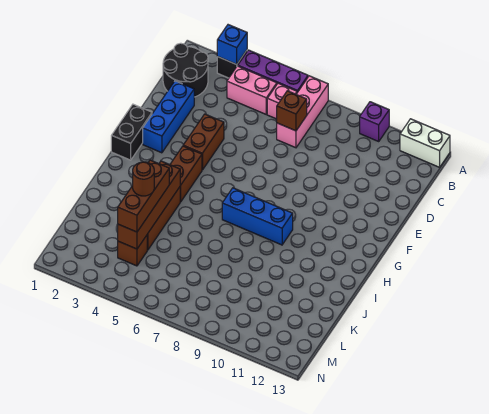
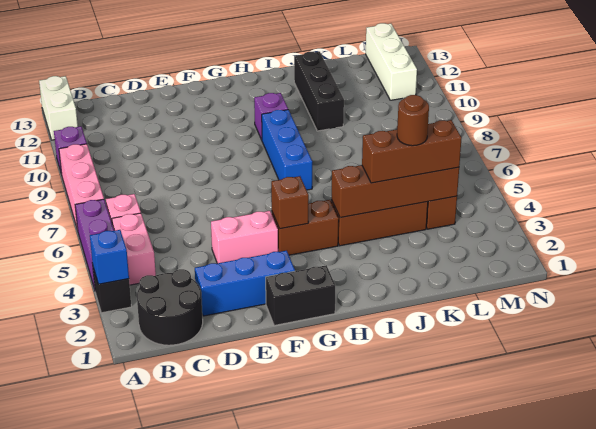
pink 1x3 brick [277,76,328,148] -> pink 1x3 brick turned to [59,144,104,230]
brown 1x1 brick [277,91,307,131] -> brown 1x1 brick moved to [271,176,309,229]
brown 1x2 brick [183,114,224,170] -> pink 1x2 brick [211,211,278,263]
none -> purple 1x1 brick [254,93,288,140]
none -> black 1x3 brick [294,52,344,131]
none -> white 1x3 brick [366,23,417,100]

